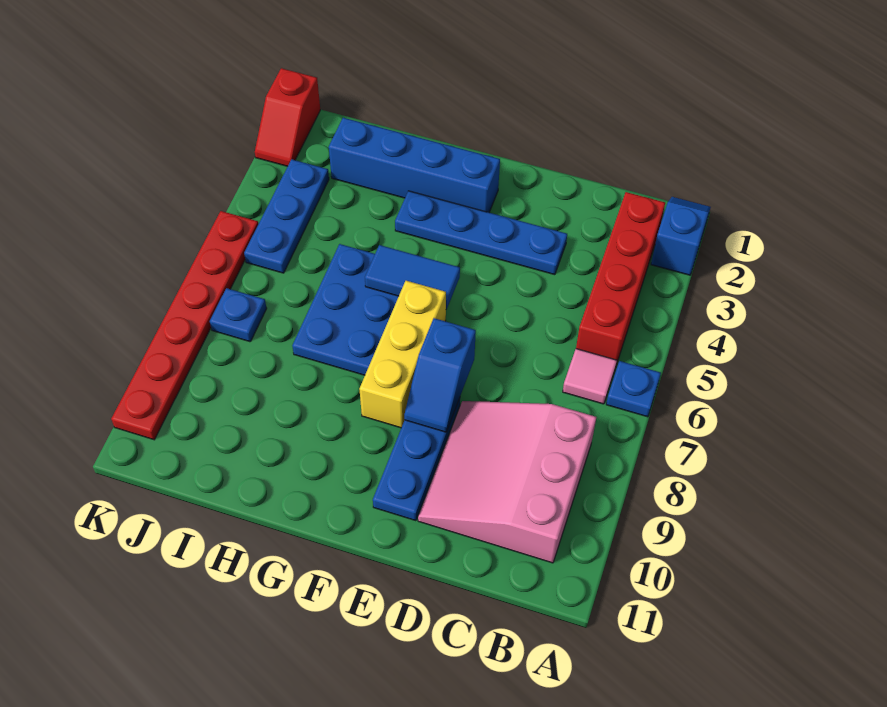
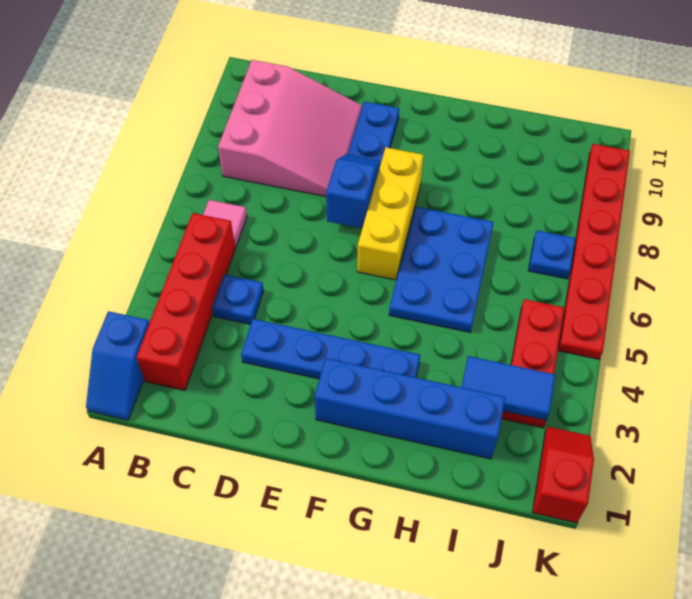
blue 1x1 plate [606,361,661,417] -> blue 1x1 plate moved to [212,275,264,324]
blue 1x2 tile [365,245,460,309] -> blue 1x2 tile moved to [462,356,555,420]
blue 1x3 plate [244,159,329,273] -> red 1x3 plate [502,299,564,428]

